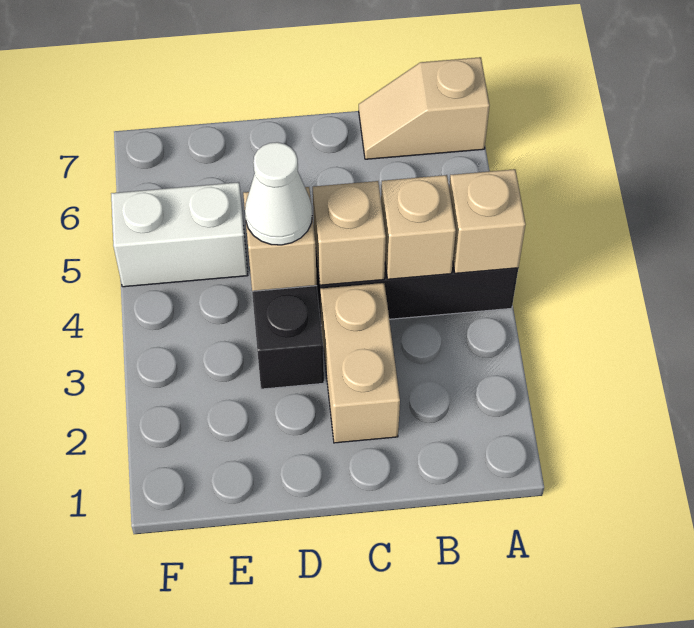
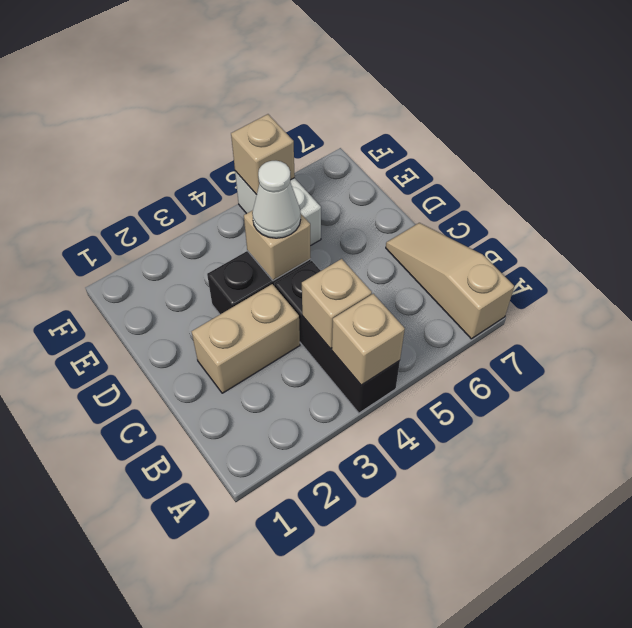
tan 1x2 slope [359,57,490,159] -> tan 1x3 slope [386,223,514,339]
tan 1x1 brick [313,181,386,285] -> tan 1x1 brick moved to [231,114,295,195]

